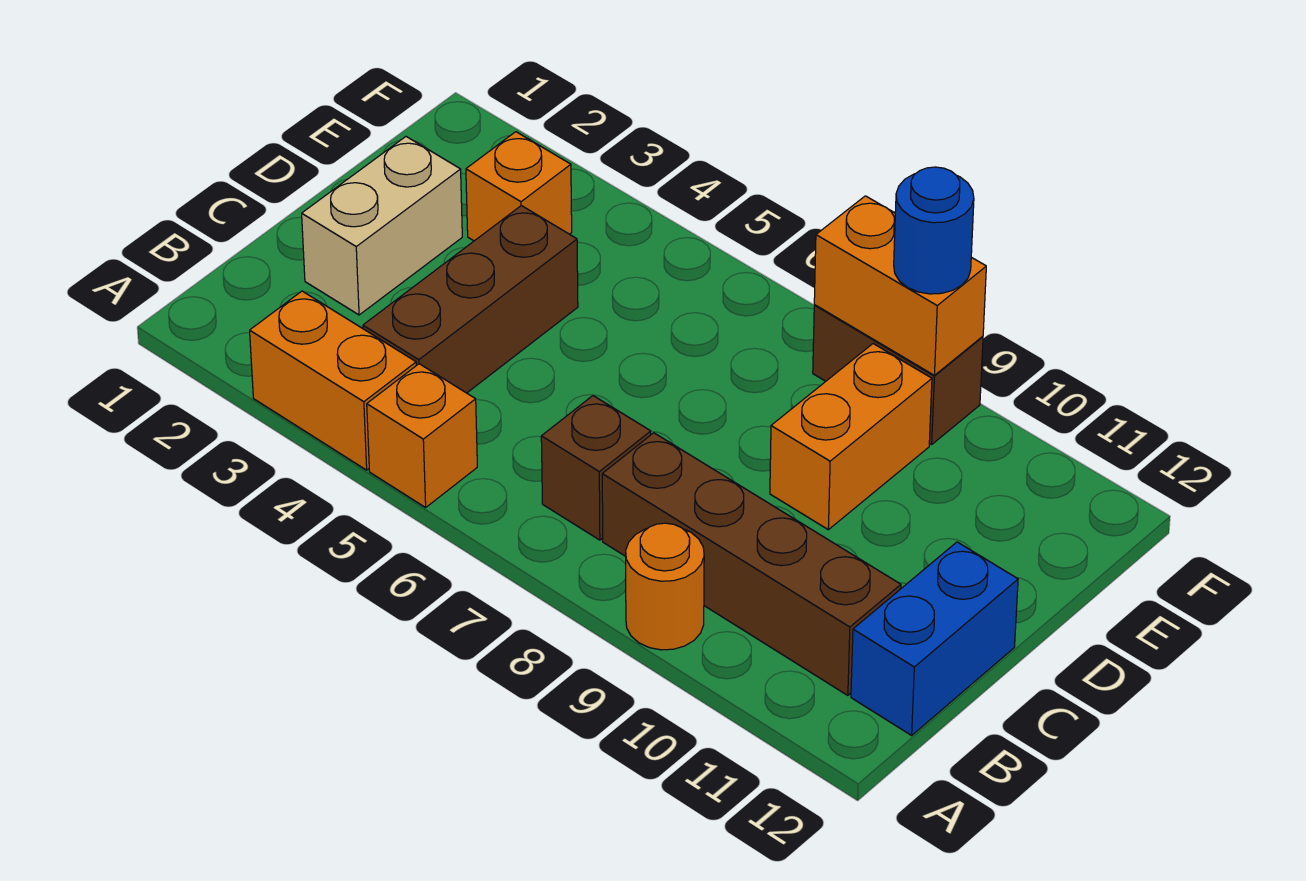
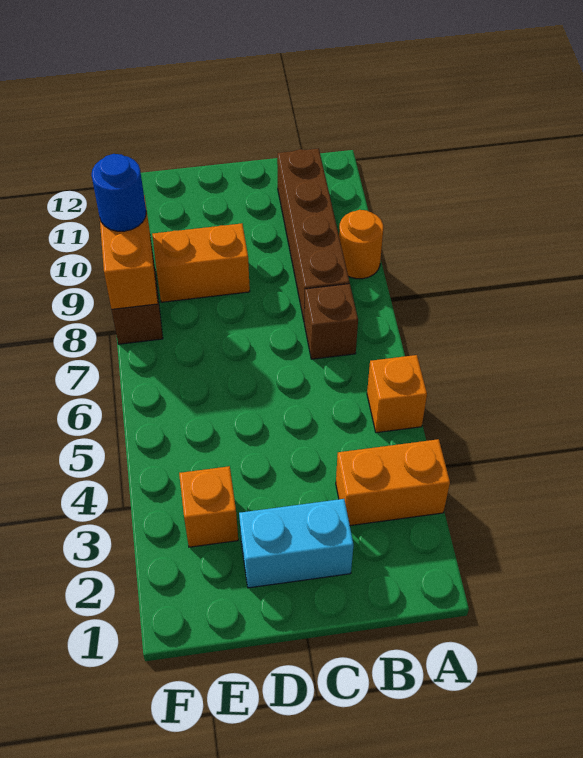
orange 1x2 brick [250,291,416,470] -> orange 1x2 brick turned to [336,439,450,526]
brown 1x3 brick [363,206,578,393] -> none
blue 1x2 brick [851,542,1018,735] -> none
tan 1x2 brick [302,137,462,315] -> cyan 1x2 brick [239,499,354,588]

